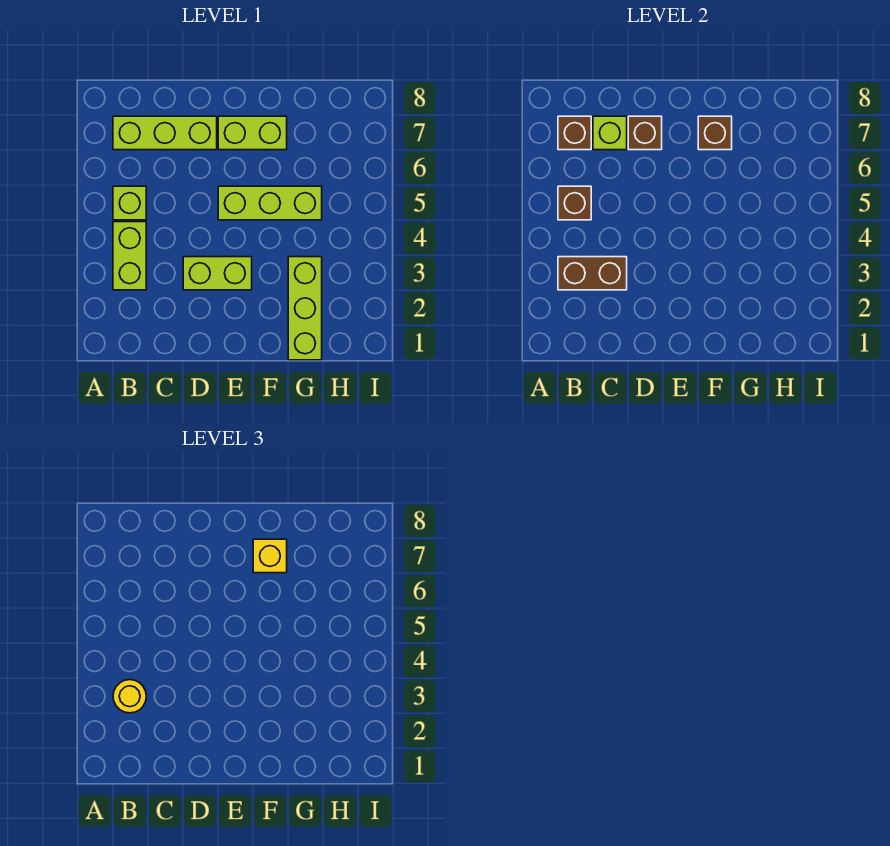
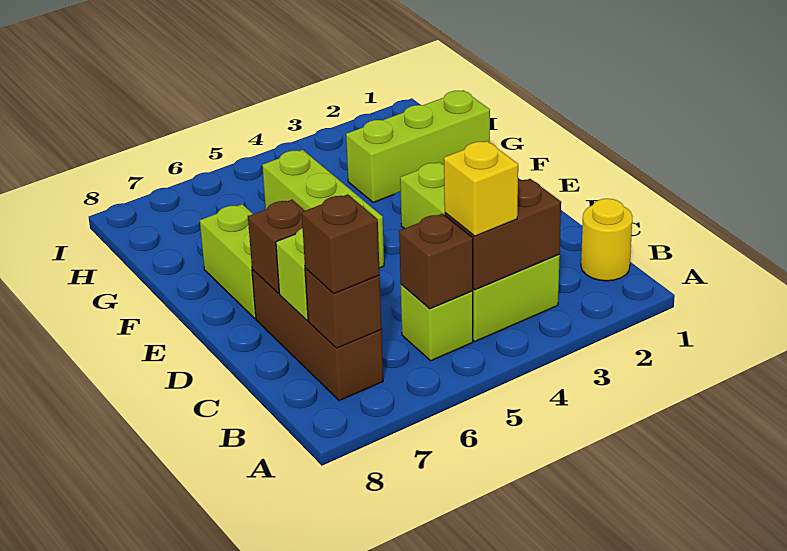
brown 1x2 brick [558,257,627,290] -> brown 1x2 brick turned to [445,179,561,290]
yellow 1x1 round brick [113,680,146,713] -> yellow 1x1 round brick moved to [581,199,633,281]
lime 1x3 brick [113,116,217,150] -> brown 1x3 brick [252,269,383,401]
brown 1x1 brick [698,116,732,150] -> brown 1x1 brick moved to [302,194,380,294]
yellow 1x1 brick [253,539,287,573] -> yellow 1x1 brick moved to [444,141,518,236]

